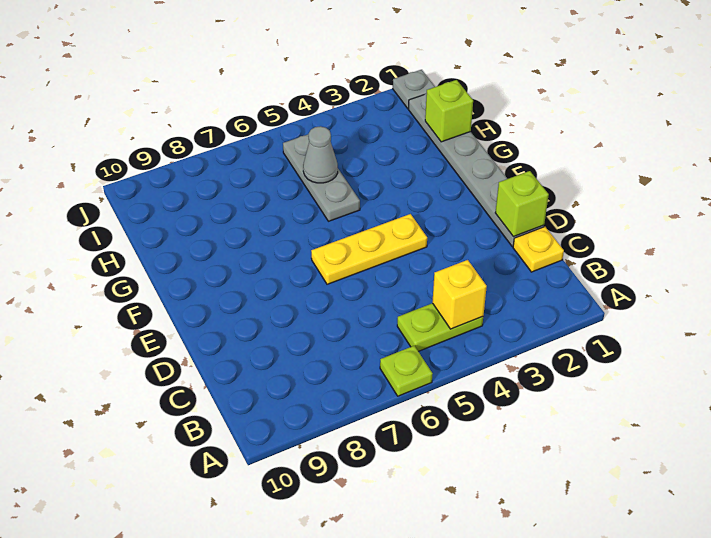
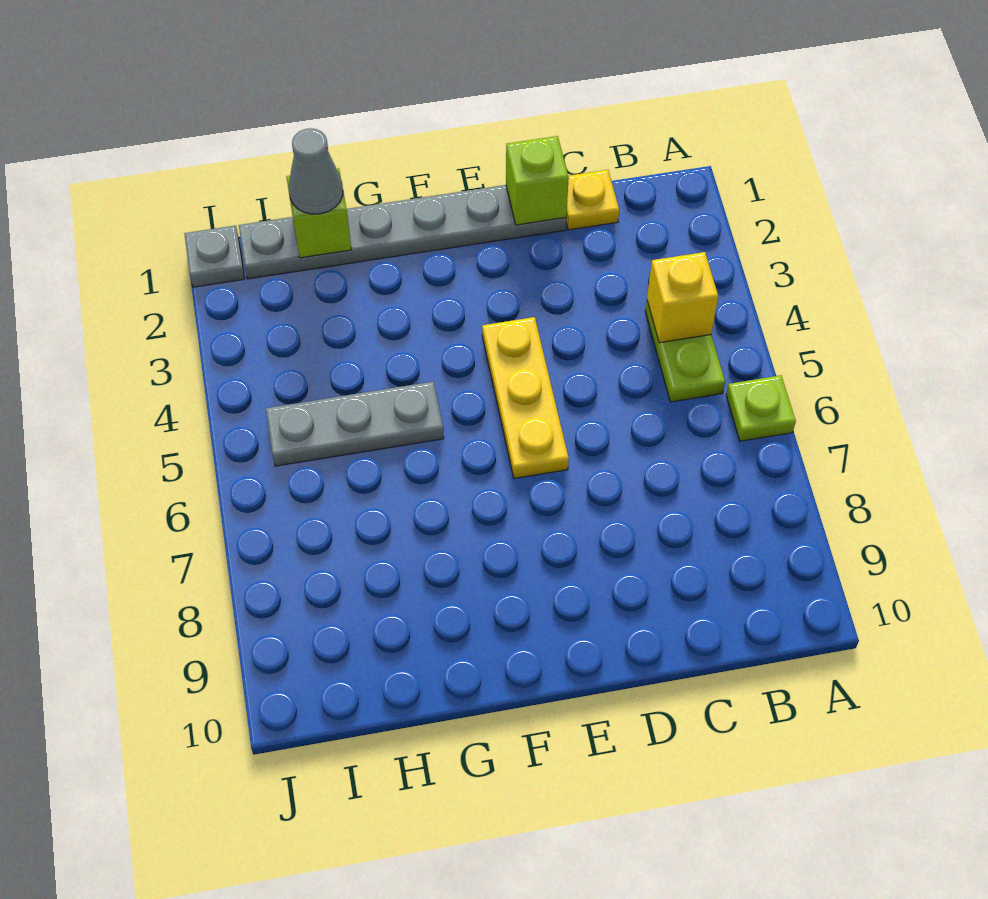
grey 1x1 cone [303,126,338,183] -> grey 1x1 cone moved to [288,128,343,214]

